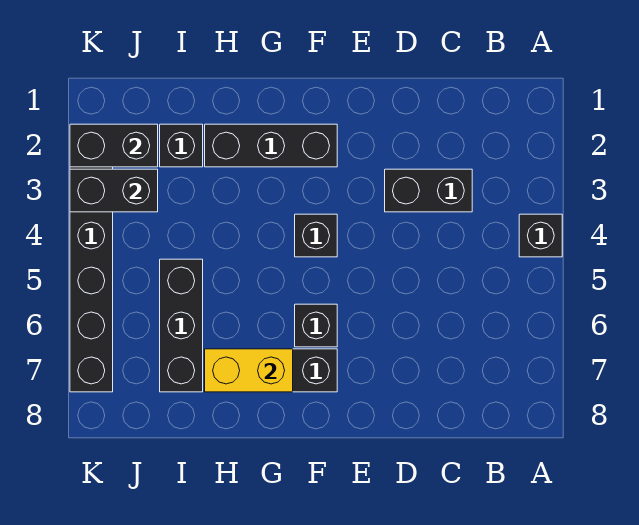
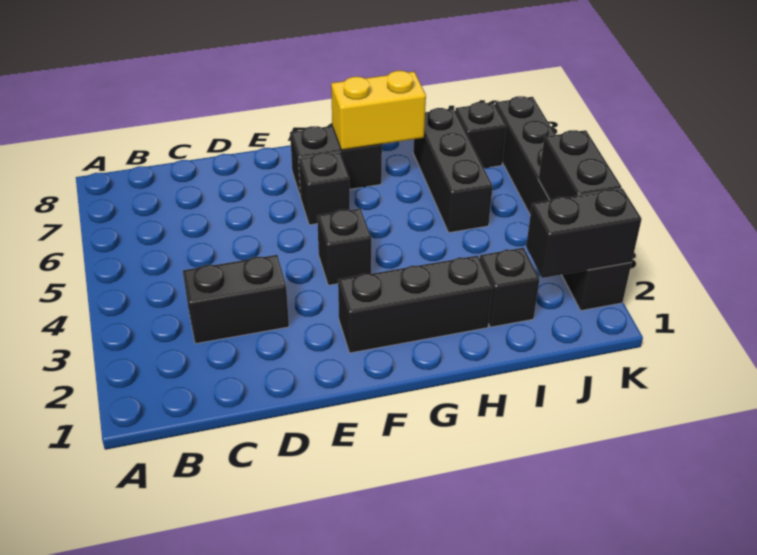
black 1x1 brick [519,214,562,257] -> black 1x1 brick moved to [455,102,506,168]
black 1x2 brick [70,169,158,212] -> black 1x2 brick turned to [538,130,622,200]

